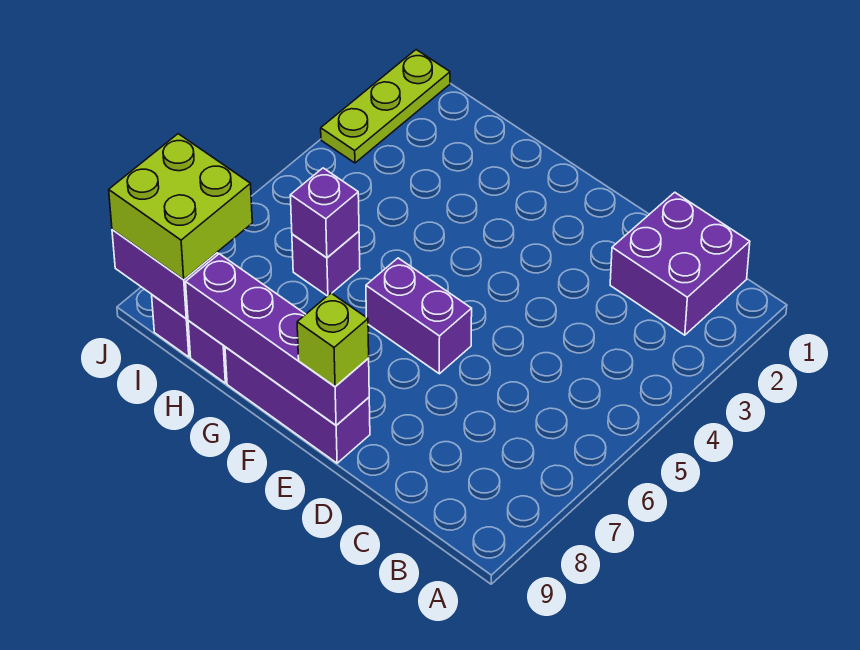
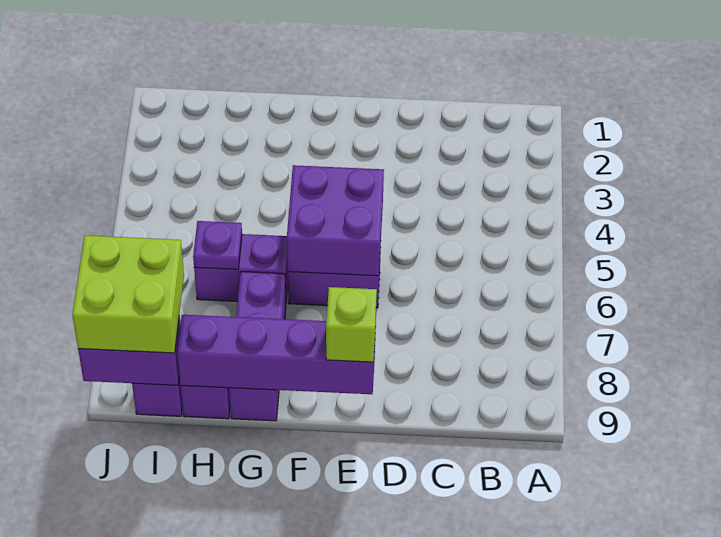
purple 2x2 brick [610,192,750,335] -> purple 2x2 brick moved to [287,165,384,276]
purple 1x3 brick [225,347,370,463] -> purple 1x3 brick turned to [229,272,286,421]
purple 1x1 brick [292,231,360,296] -> purple 1x2 brick [194,234,288,302]
purple 1x1 brick [290,168,359,258] -> purple 1x1 plate [193,221,242,269]
lime 1x3 plate [321,50,450,163] -> none

